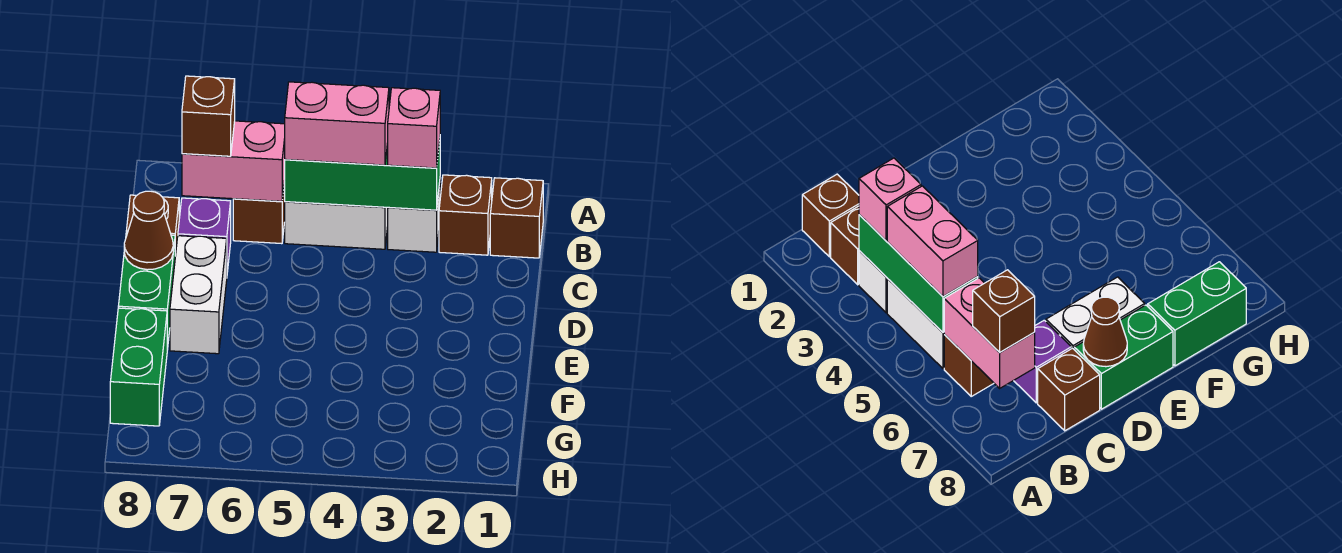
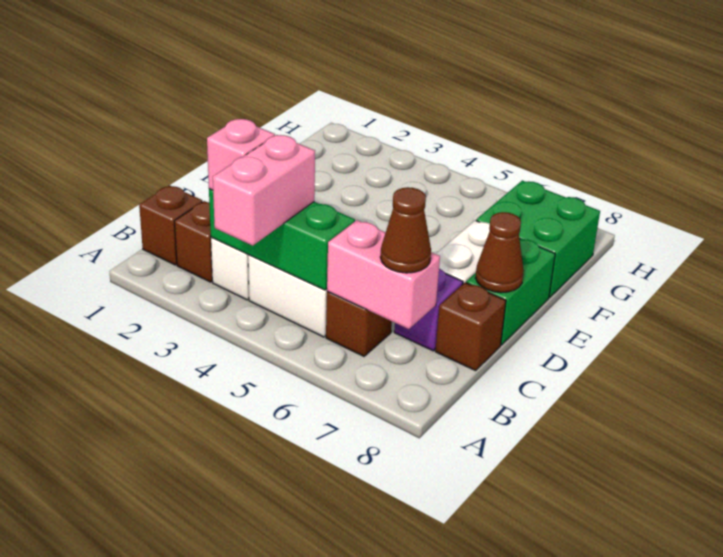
pink 1x2 brick [285,82,389,165] -> pink 1x2 brick turned to [213,135,315,246]
brown 1x1 brick [182,76,235,156] -> brown 1x1 cone [380,187,431,273]
green 1x2 brick [110,308,167,426] -> green 2x2 brick [476,181,600,298]

